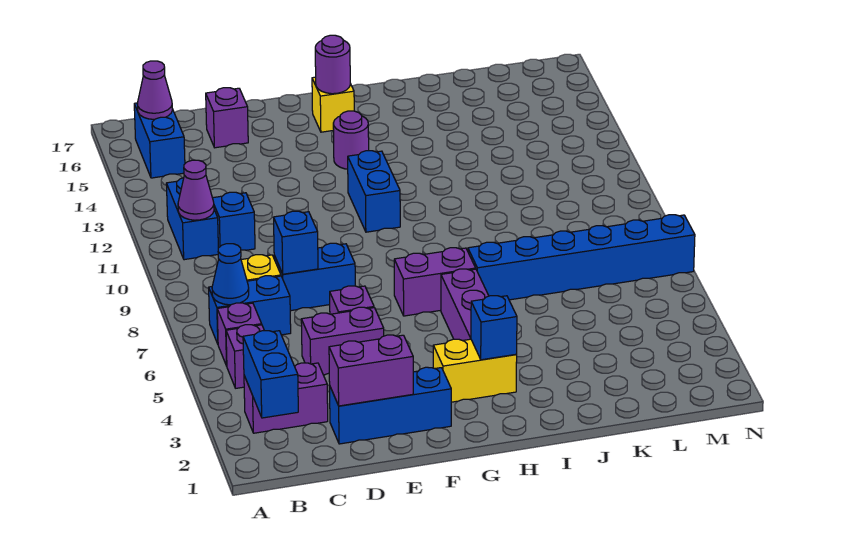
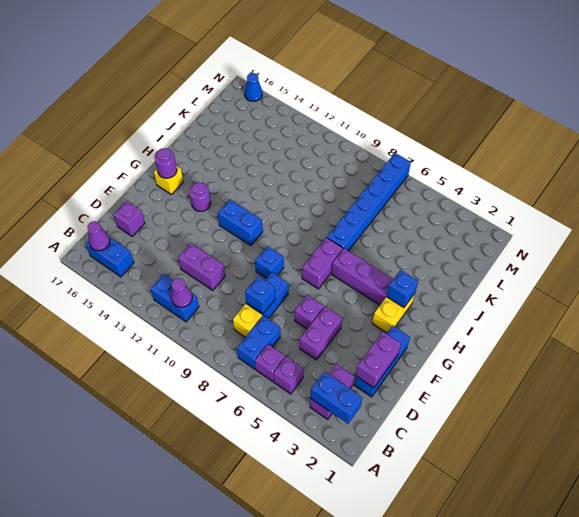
blue 1x1 cone [212,244,249,305] -> blue 1x1 cone moved to [245,73,262,101]
blue 1x1 brick [213,192,255,250] -> blue 1x1 brick moved to [255,246,284,278]
none -> purple 1x2 brick [178,244,225,290]

